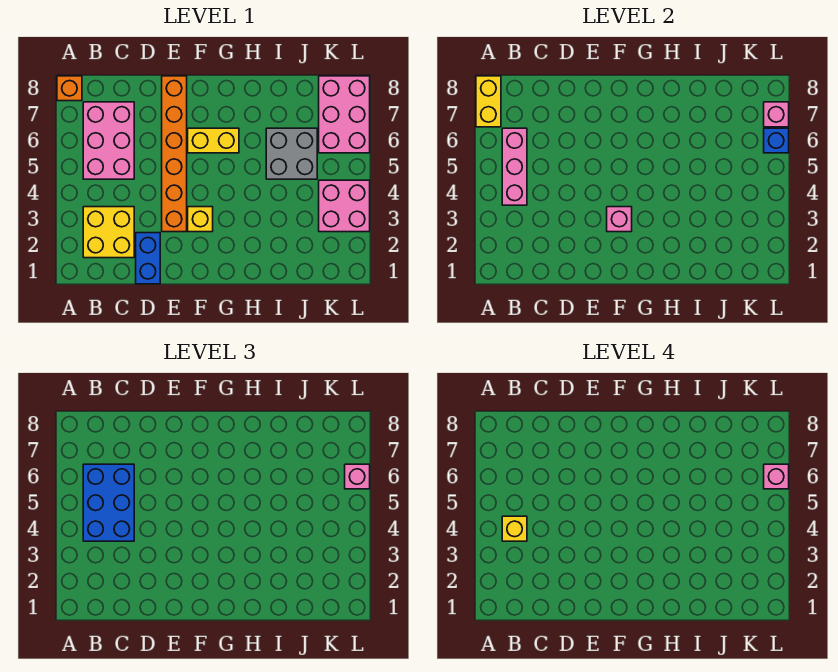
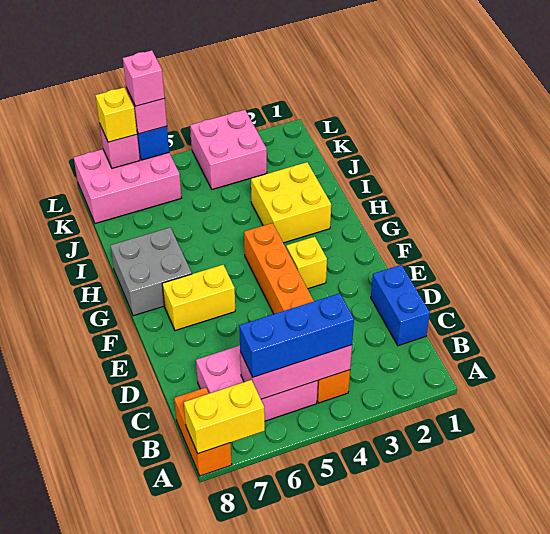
orange 1x1 brick [57,76,82,101] -> orange 1x2 brick [174,388,232,476]
yellow 2x2 brick [83,207,134,258] -> yellow 2x2 brick moved to [251,162,331,243]
blue 2x3 brick [83,464,134,541] -> blue 1x3 brick [239,293,354,377]
yellow 1x1 brick [502,516,527,541] -> yellow 1x1 brick moved to [95,88,137,142]
blue 1x2 brick [136,233,160,284] -> blue 1x2 brick turned to [371,265,430,346]
orange 1x6 brick [162,76,187,232] -> orange 1x6 brick turned to [244,223,350,403]
pink 1x1 brick [607,207,632,232] -> none
yellow 1x2 brick [188,128,239,153] -> yellow 1x2 brick turned to [162,265,235,330]
grey 2x2 brick [266,128,317,179] -> grey 2x2 brick moved to [110,227,192,316]

